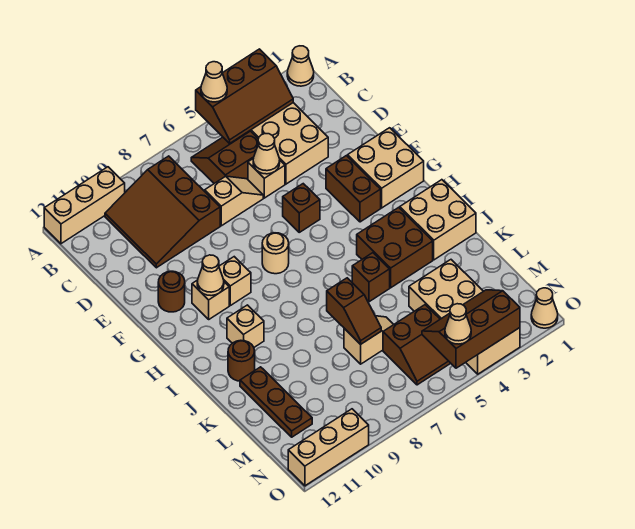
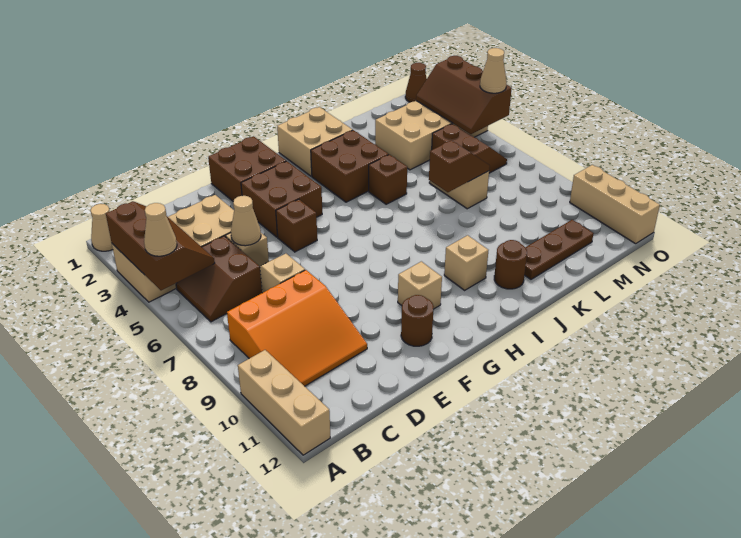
brown 3x3 slope [105,156,220,268] -> orange 3x3 slope [227,270,367,386]
tan 2x2 brick [348,128,424,208] -> brown 2x2 brick [208,136,286,201]
brown 1x2 brick [326,156,381,222] -> brown 2x2 brick [241,161,322,237]
tan 1x1 round brick [262,233,289,274] -> none
tan 1x1 brick [219,257,251,306] -> none
tan 1x1 cone [197,255,224,296] -> none
tan 1x1 cone [531,288,558,328] -> brown 1x1 cone [405,63,427,102]

